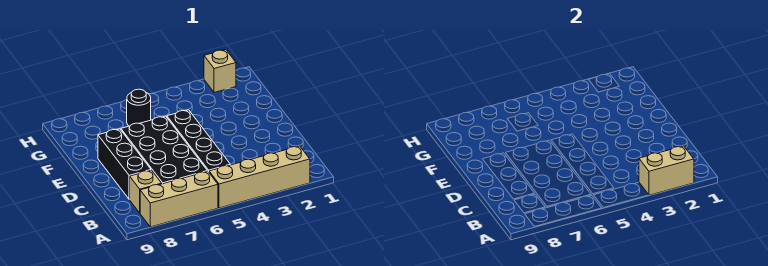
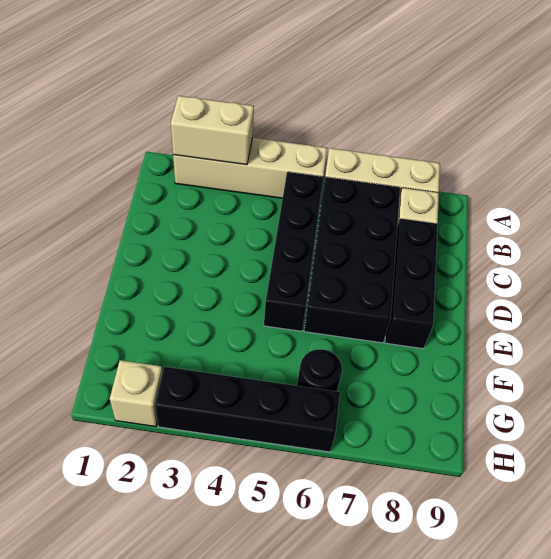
none -> black 1x4 brick [155,367,340,452]

